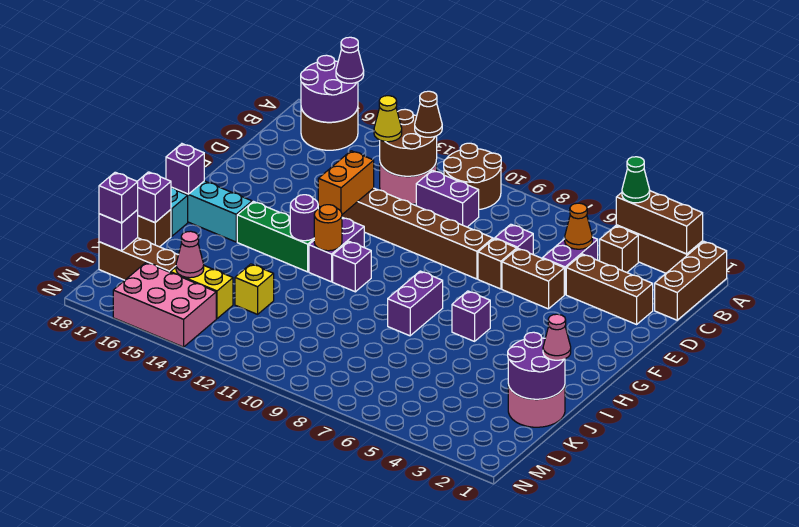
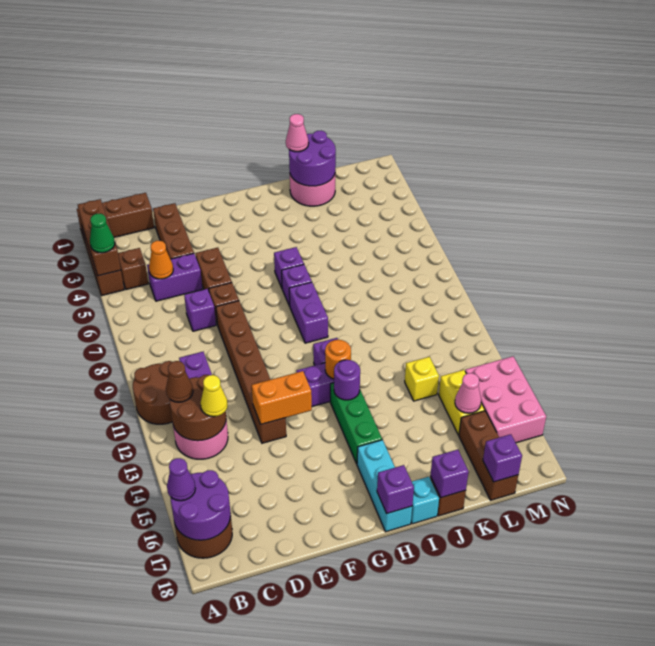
purple 1x2 brick [388,271,443,336] -> purple 1x2 brick turned to [289,282,328,343]
purple 1x1 brick [99,172,138,223] -> purple 1x1 brick moved to [282,264,312,306]

